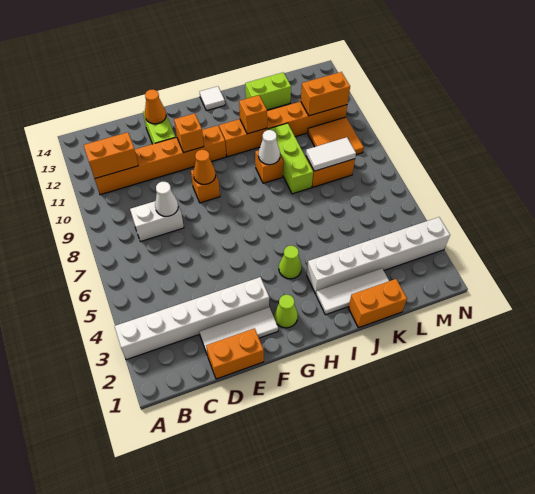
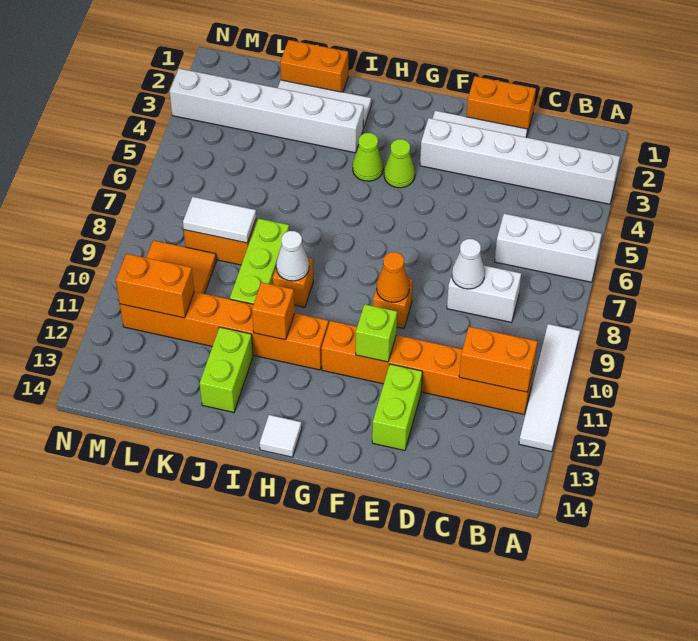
none -> white 1x3 brick [495,214,602,282]
none -> white 1x4 tile [519,324,580,452]
orange 1x1 cone [145,89,166,124] -> none
orange 1x1 brick [174,113,204,153] -> lime 1x1 brick [356,304,397,362]
lime 1x1 cone [274,295,298,328] -> lime 1x1 cone moved to [384,139,415,188]
lime 1x2 brick [245,72,291,110] -> lime 1x2 brick turned to [200,327,253,412]

